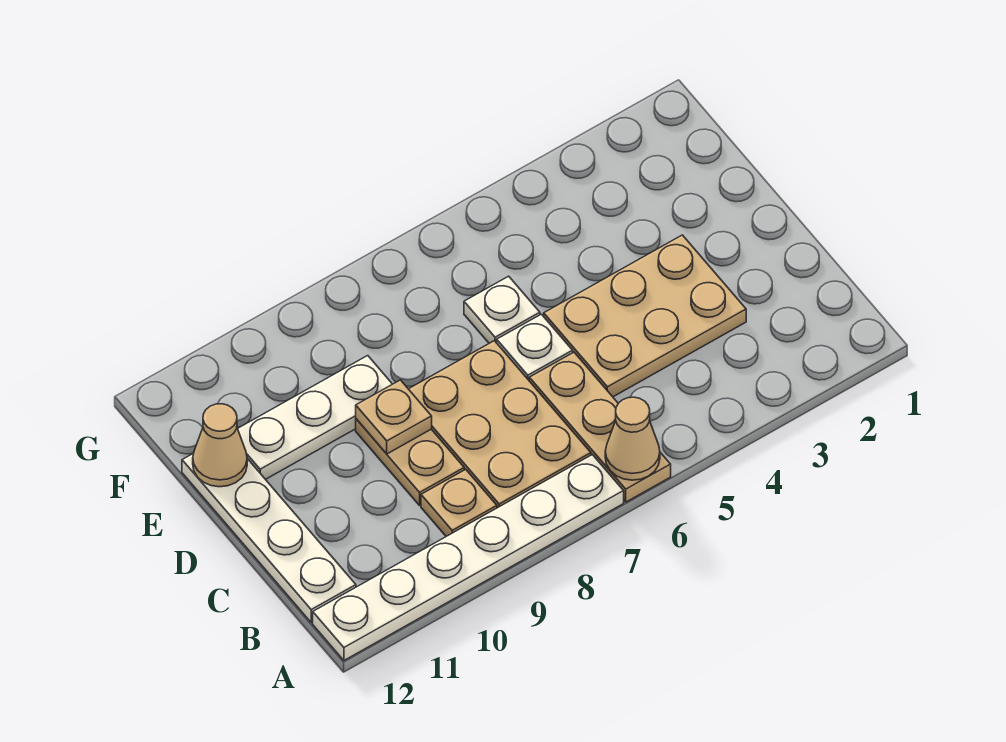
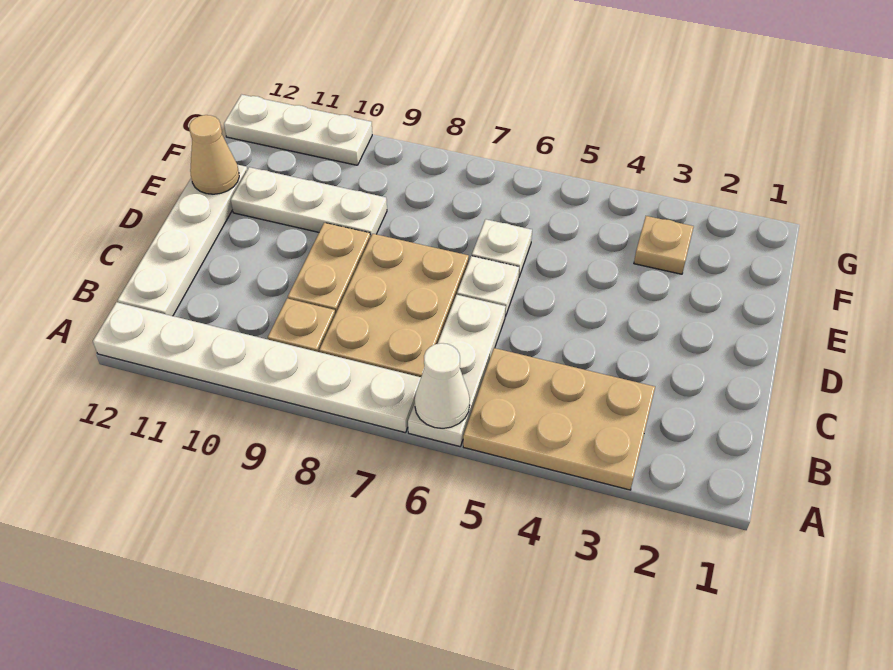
tan 1x3 plate [529,352,671,502] -> white 1x3 plate [408,295,506,446]
tan 1x1 cone [605,397,660,480] -> white 1x1 cone [415,343,470,428]
tan 2x3 plate [544,235,746,397] -> tan 2x3 plate moved to [463,348,655,490]
tan 1x1 plate [356,380,432,454] -> tan 1x1 plate moved to [634,216,694,274]
none -> white 1x3 plate [224,94,372,165]

